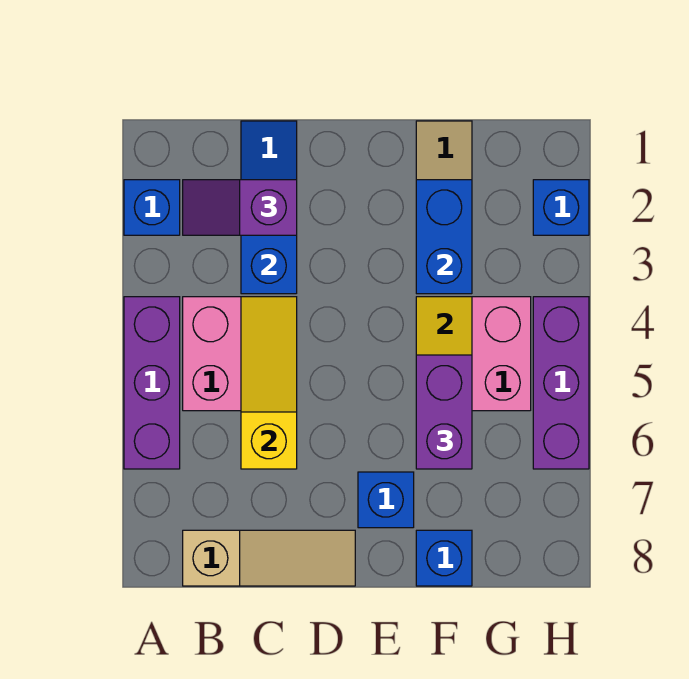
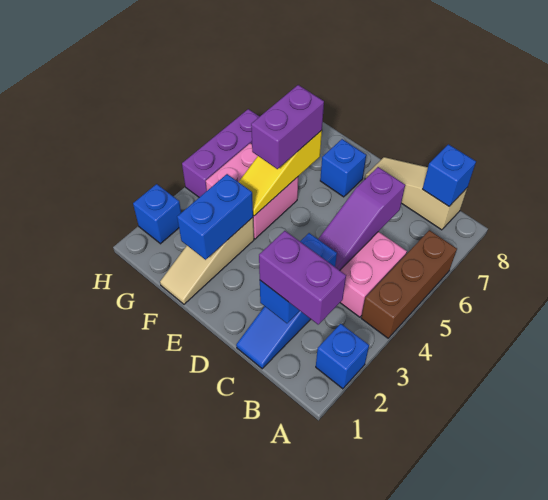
purple 1x3 brick [124,297,180,469] -> brown 1x3 brick [361,230,457,338]
purple 1x2 slope [183,180,297,235] -> purple 1x2 brick [259,231,346,324]
yellow 1x3 slope [241,297,297,469] -> purple 1x3 slope [318,167,405,270]
blue 1x1 brick [416,530,472,586] -> blue 1x1 brick moved to [423,144,476,206]

